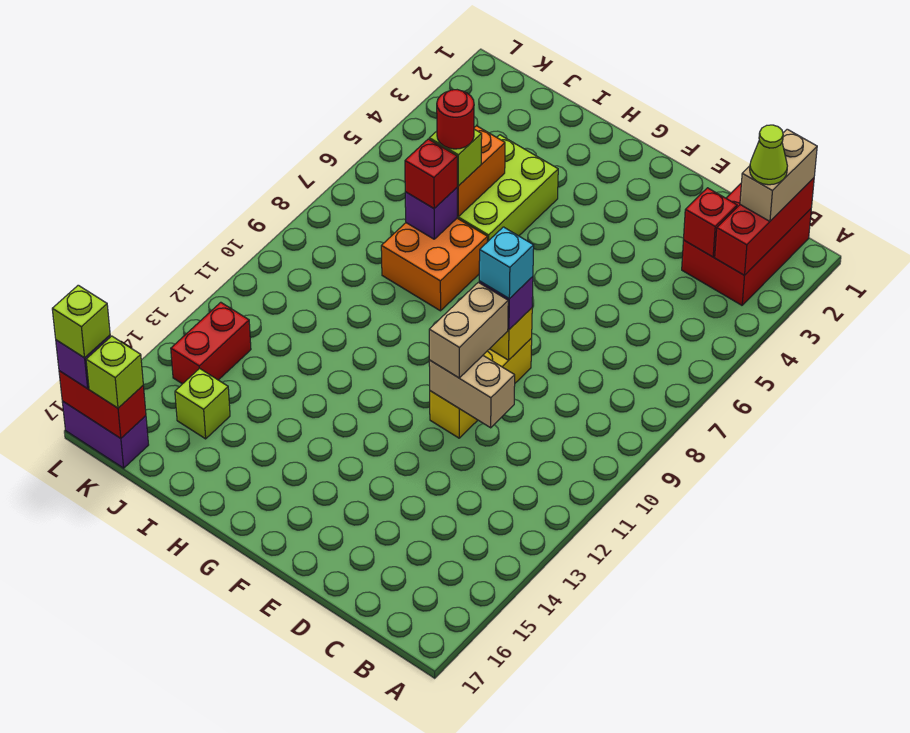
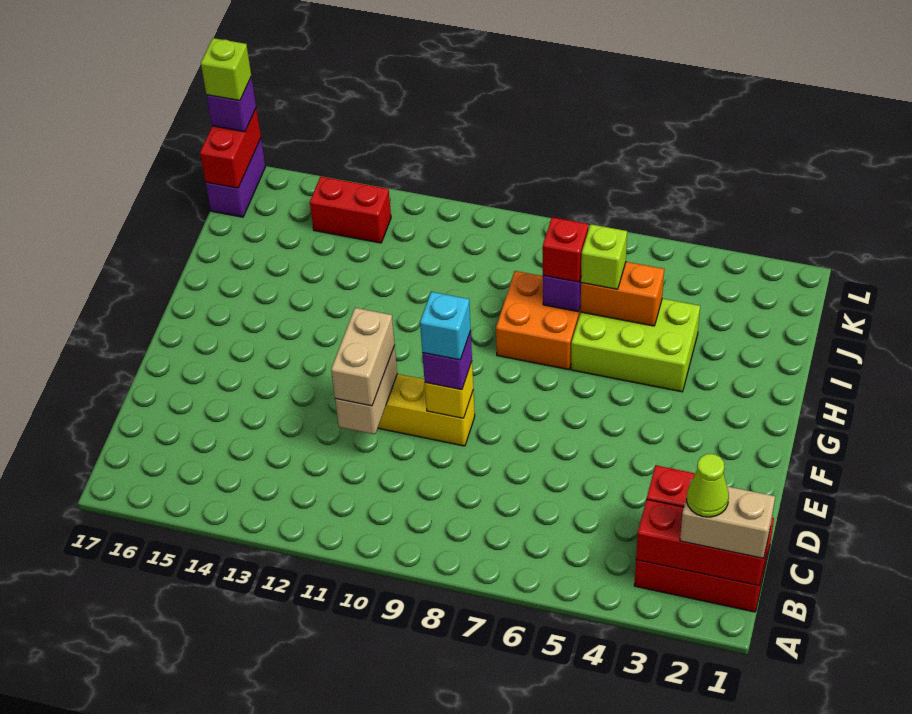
tan 1x2 brick [429,282,508,378] -> tan 1x2 brick turned to [331,308,395,406]
red 1x1 round brick [437,90,474,149] -> none
lime 1x1 brick [175,368,230,439] -> none
lime 1x1 brick [86,336,143,408] -> none

